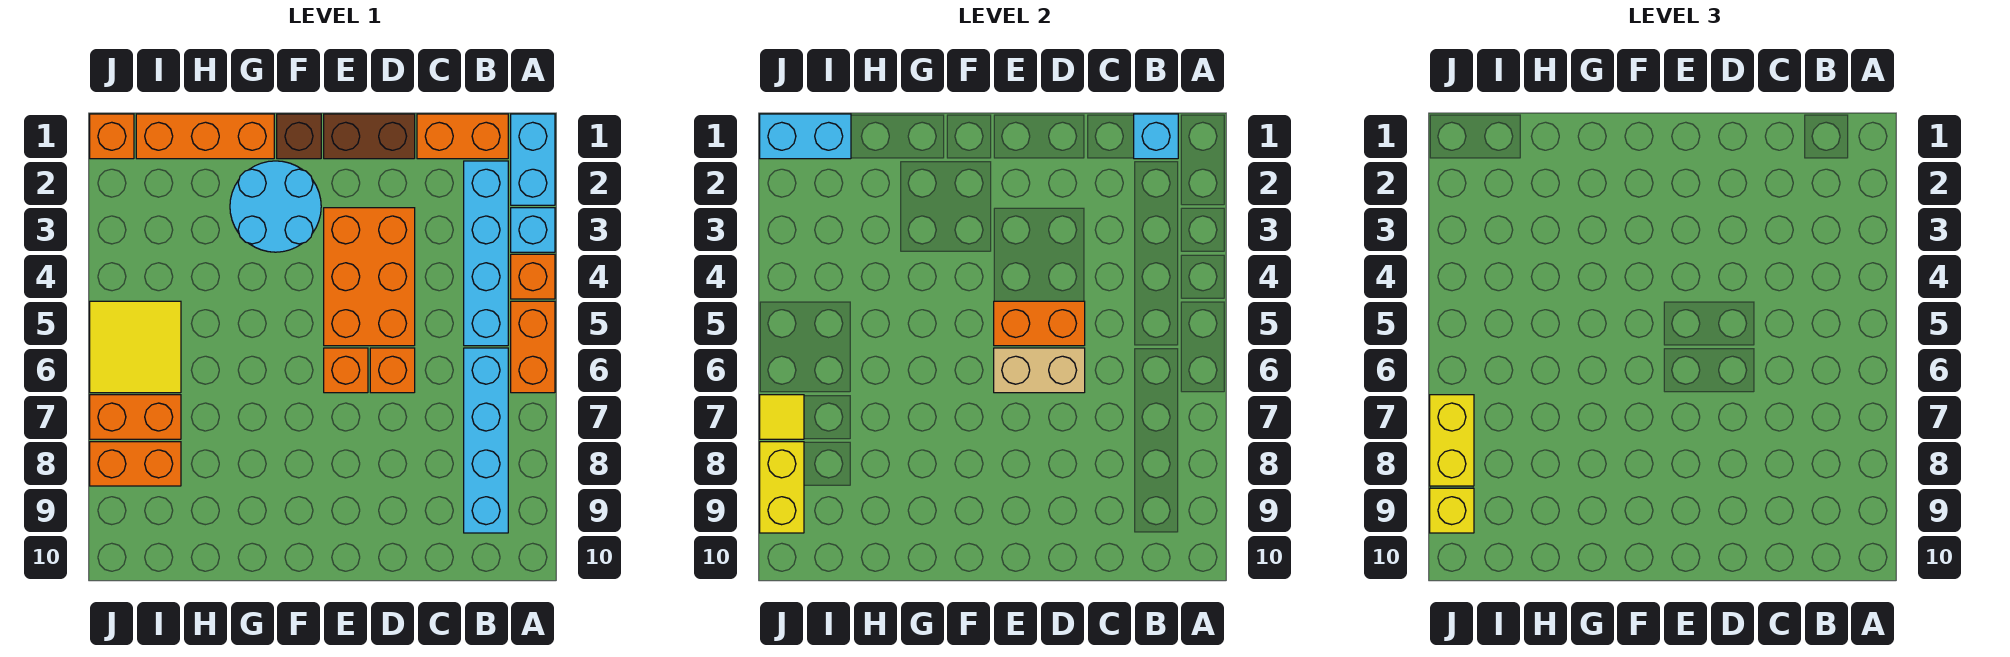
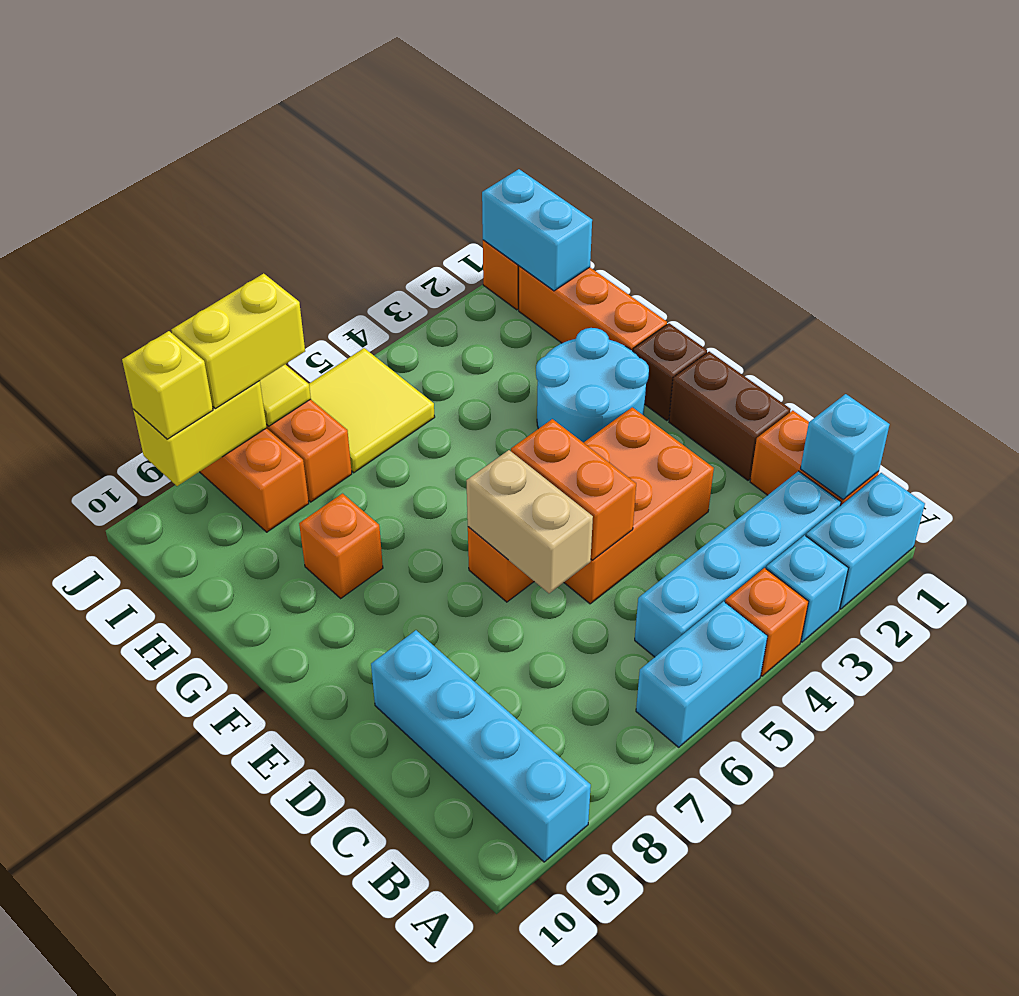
orange 1x2 brick [511,301,555,393] -> cyan 1x2 brick [636,601,767,747]
cyan 1x4 brick [464,348,508,533] -> cyan 1x4 brick turned to [371,630,591,862]
orange 1x1 brick [370,348,415,393] -> orange 1x1 brick moved to [299,494,383,598]

